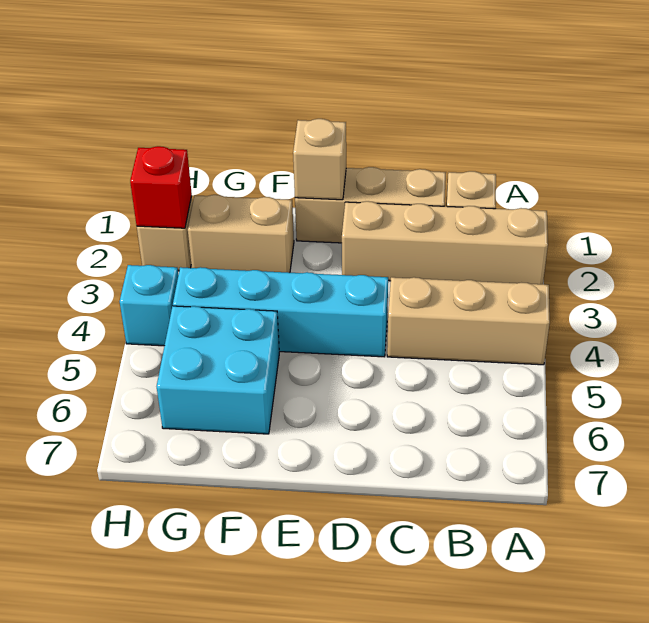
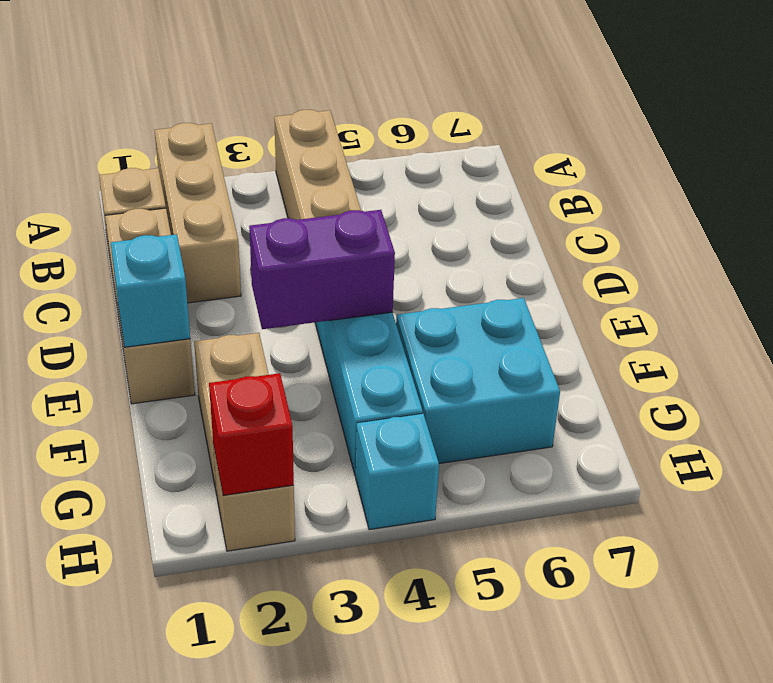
tan 1x4 brick [342,201,548,284] -> tan 1x3 brick [155,123,241,303]
tan 1x1 brick [293,119,346,200] -> cyan 1x1 brick [111,234,190,347]
none -> purple 1x2 brick [249,210,395,329]

